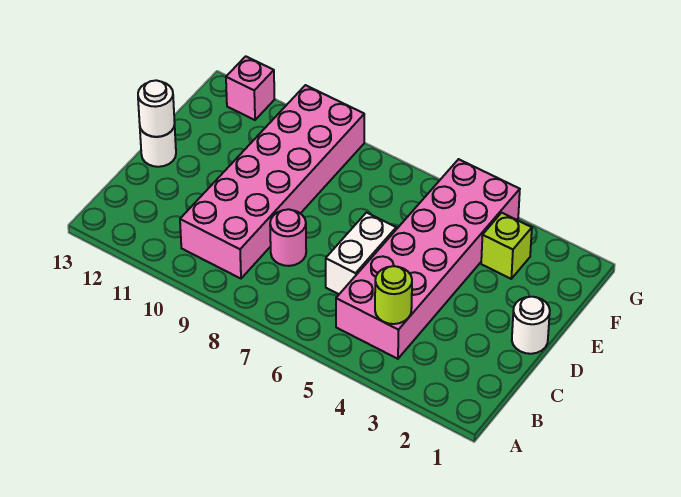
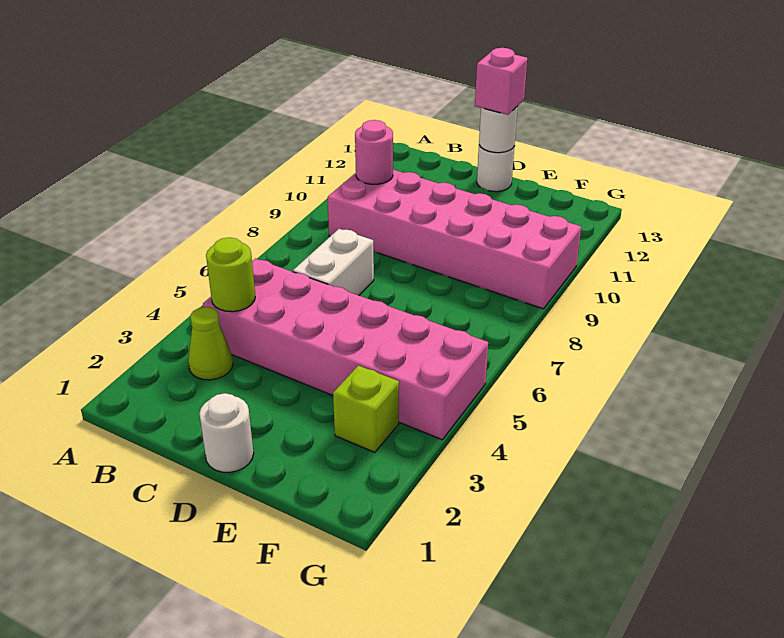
none -> lime 1x1 cone [188,307,233,380]
white 1x2 brick [326,213,396,294] -> white 1x2 brick turned to [293,229,374,295]
pink 1x1 round brick [270,209,306,266] -> pink 1x1 round brick moved to [355,120,393,184]
pink 1x1 brick [226,56,275,120] -> pink 1x1 brick moved to [475,48,527,115]

